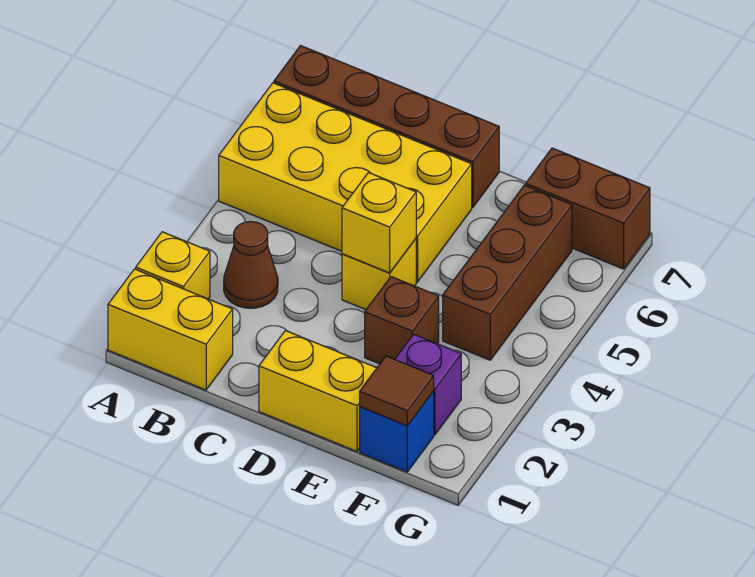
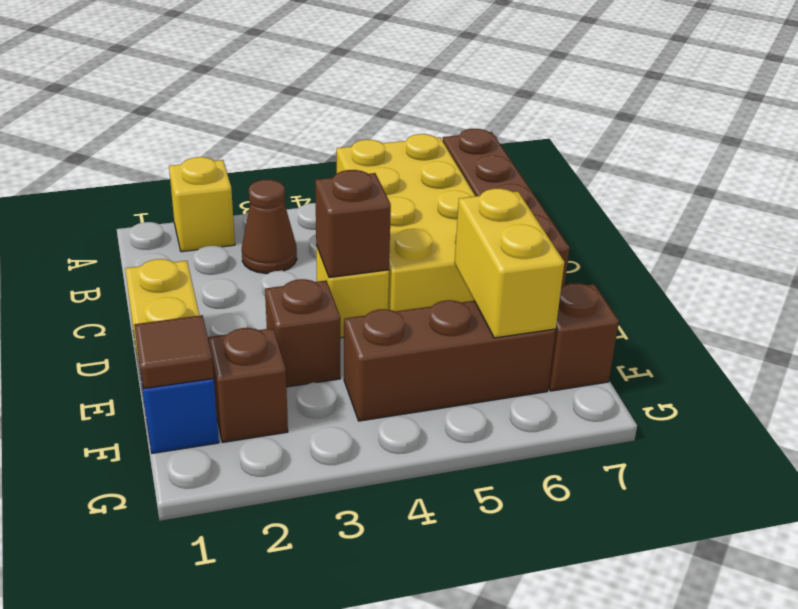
yellow 1x2 brick [108,269,233,390] -> yellow 1x2 brick moved to [455,189,565,338]
yellow 1x1 brick [342,173,416,273] -> brown 1x1 brick [315,170,391,278]
purple 1x1 brick [395,334,461,435] -> brown 1x1 brick [208,328,288,442]
brown 1x2 brick [526,148,650,269] -> brown 1x1 brick [548,283,619,391]

